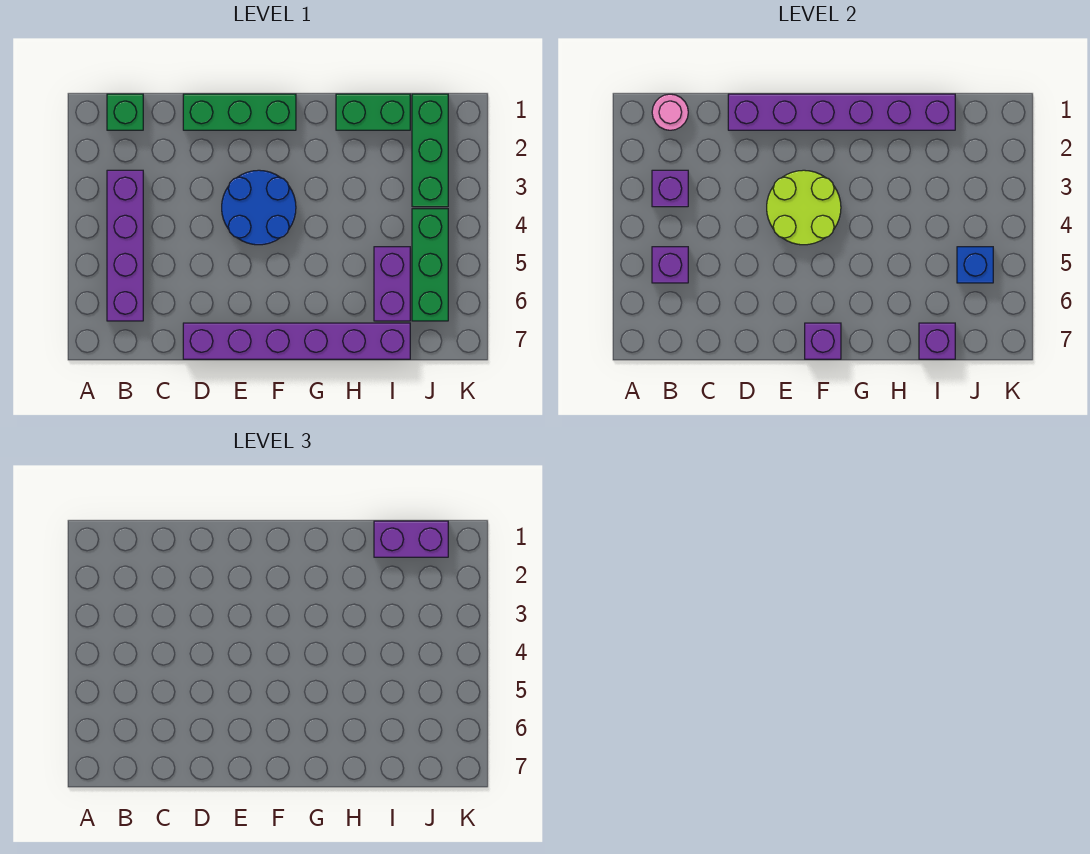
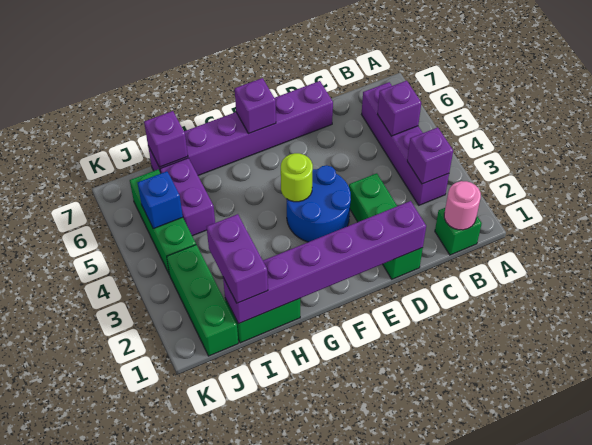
green 1x3 brick [183,94,296,130] -> green 1x3 brick turned to [349,173,423,279]
lime 2x2 round brick [767,170,841,245] -> lime 1x1 round brick [281,153,313,202]
purple 1x2 brick [374,521,448,557] -> purple 1x2 brick turned to [207,214,268,303]

